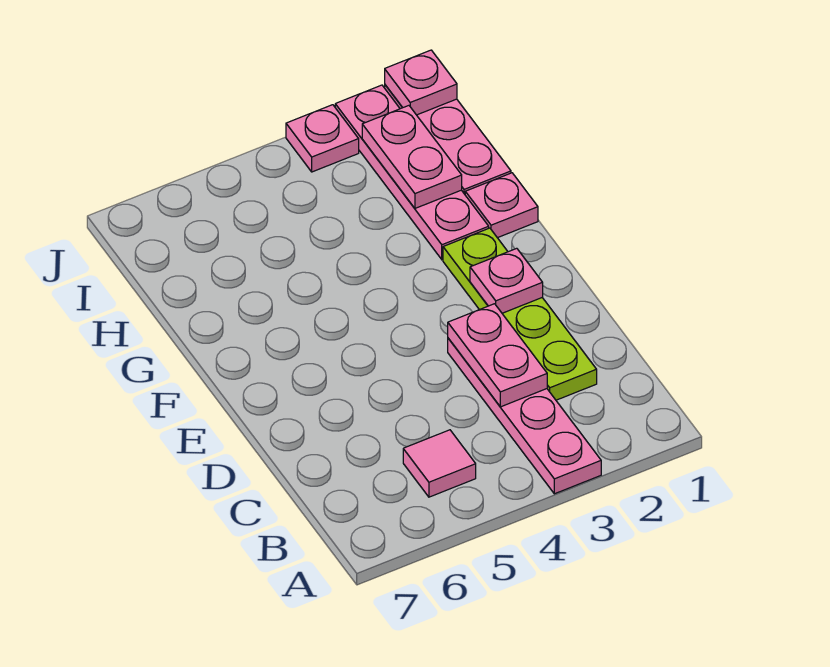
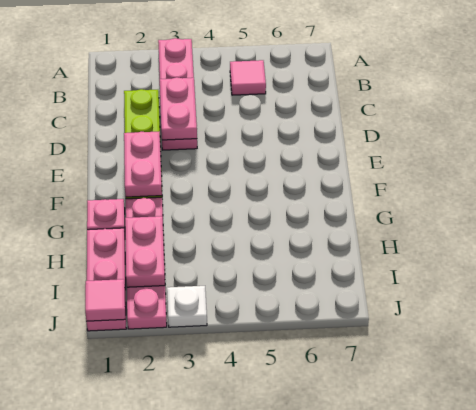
pink 1x1 plate [470,248,543,313] -> pink 1x2 plate [124,131,162,197]
pink 1x1 plate [385,50,457,115] -> pink 1x1 tile [85,279,125,321]
pink 1x1 plate [286,105,359,172] -> white 1x1 plate [167,286,207,327]

